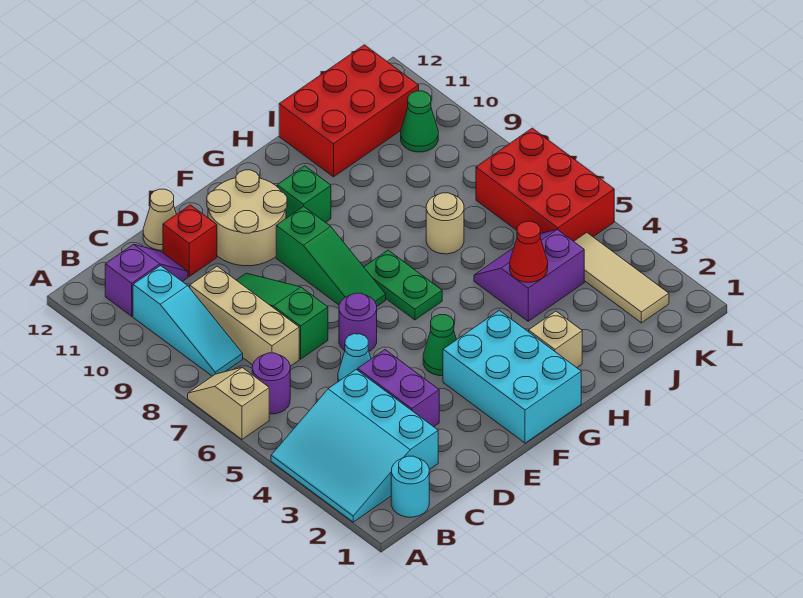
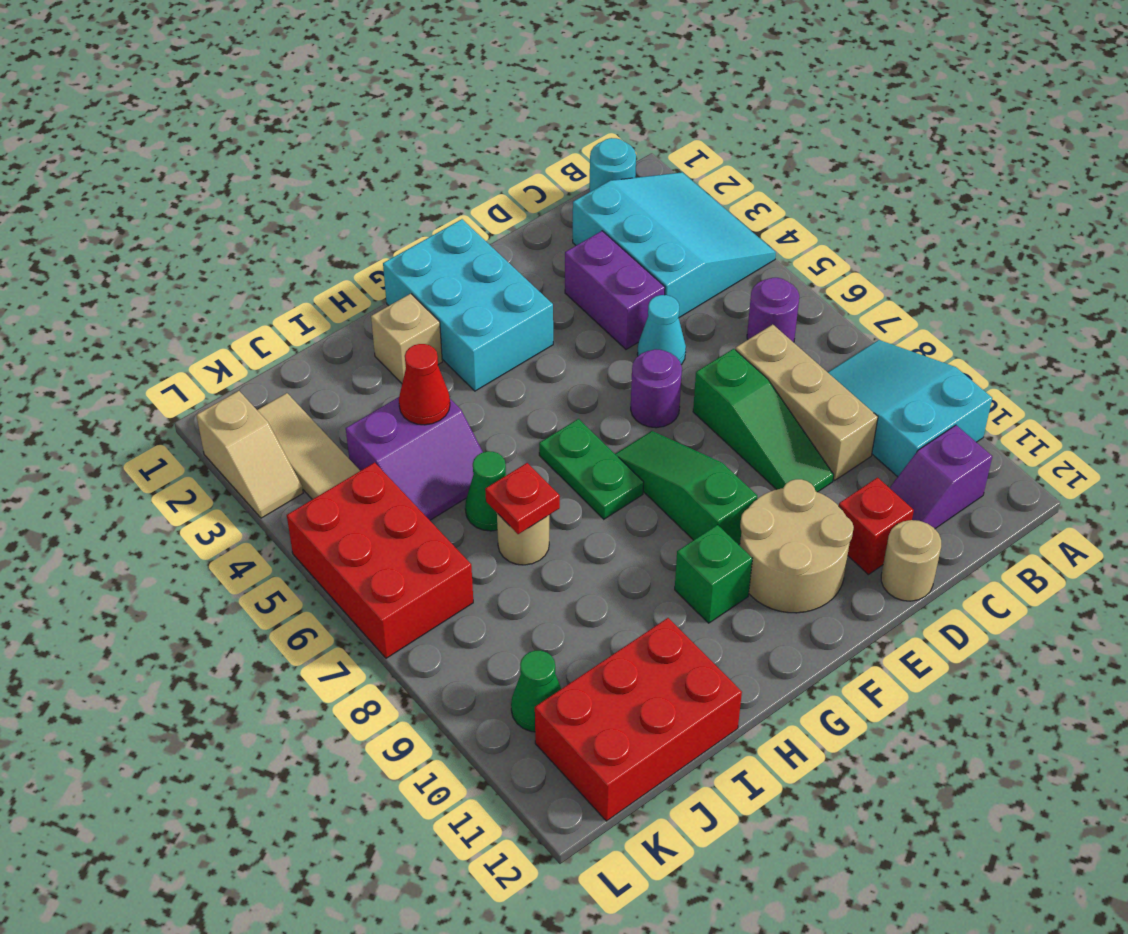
tan 1x2 slope [188,368,269,439] -> tan 1x2 slope moved to [196,391,303,518]
cyan 1x3 slope [133,266,243,376] -> cyan 2x3 slope [828,340,992,477]
tan 1x1 cone [143,189,176,250] -> tan 1x1 round brick [881,520,941,601]
green 1x1 cone [423,315,456,376] -> green 1x1 cone moved to [465,451,506,531]
none -> red 1x1 plate [485,463,560,534]

